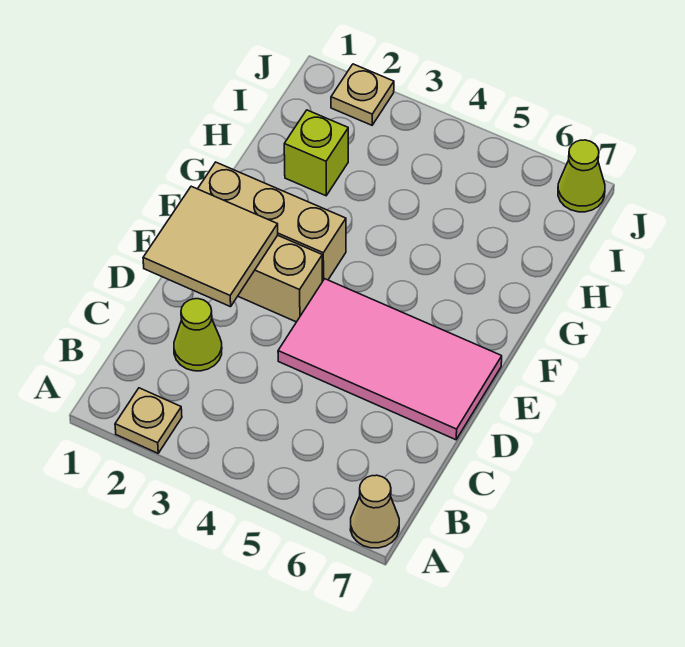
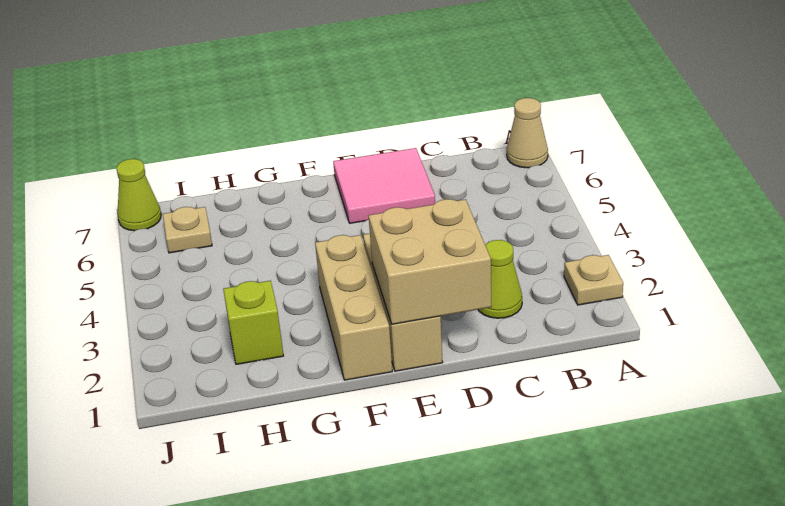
tan 2x2 tile [143,186,278,307] -> tan 2x2 brick [368,199,492,324]
pink 2x4 tile [278,279,502,440] -> pink 2x2 tile [333,148,435,223]
tan 1x1 plate [331,64,394,125] -> tan 1x1 plate moved to [163,207,212,253]

